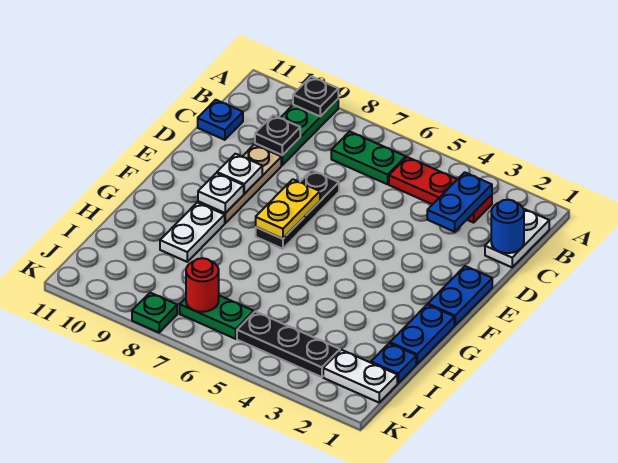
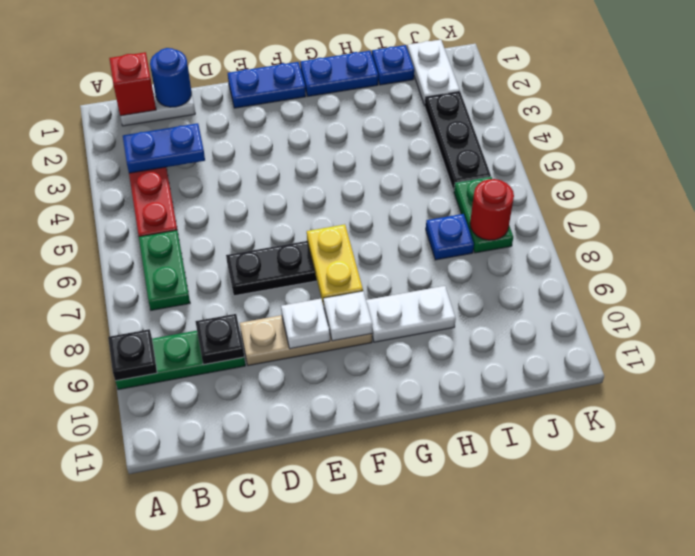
none -> red 1x1 brick [109,52,156,116]
blue 1x1 plate [198,100,243,140] -> blue 1x1 plate moved to [426,214,474,260]
yellow 1x2 plate [256,179,320,239] -> yellow 1x2 plate turned to [307,224,363,305]
green 1x1 plate [132,293,177,333] -> none

